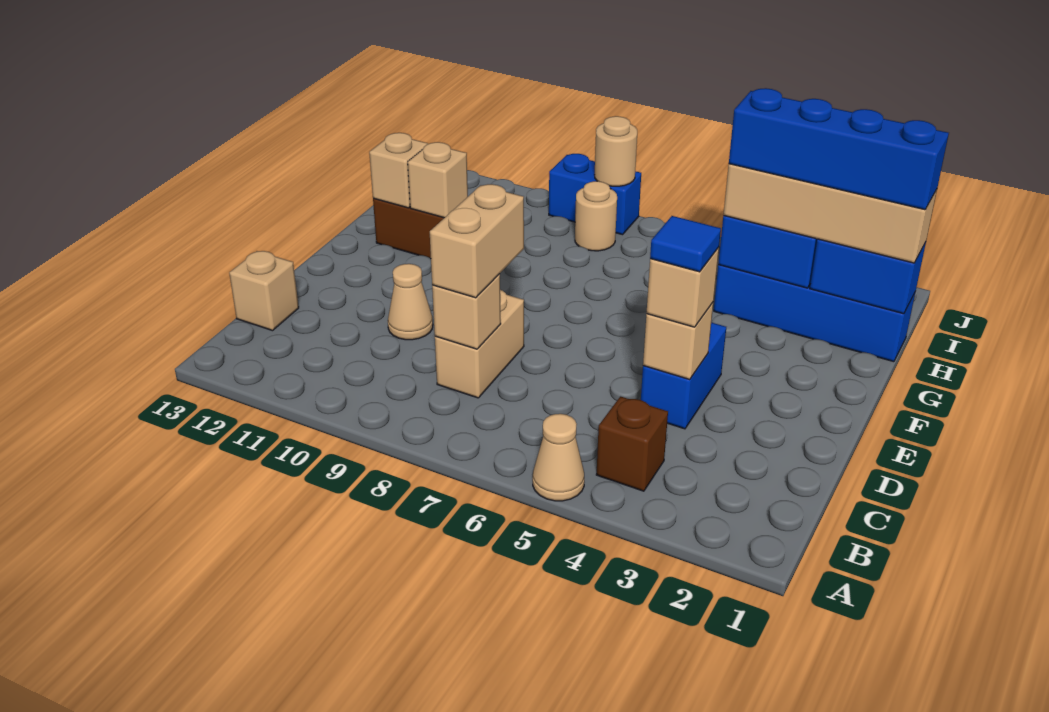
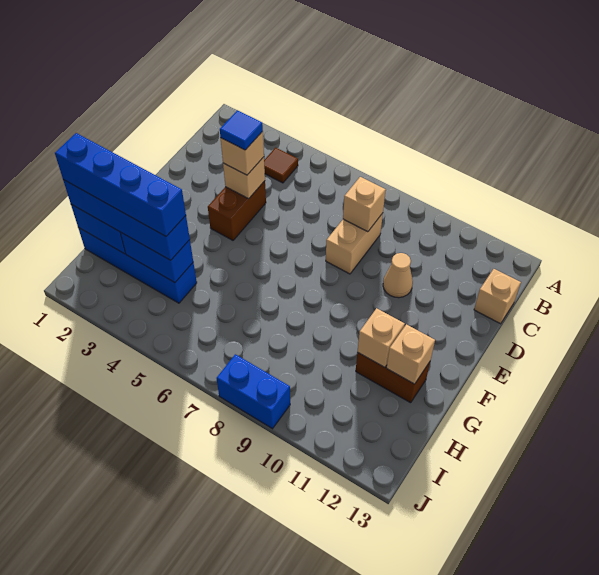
tan 1x1 cone [533,414,584,501] -> none
brown 1x1 brick [596,397,668,491] -> brown 1x1 tile [264,148,298,183]
tan 1x2 brick [430,184,524,298] -> none
blue 1x2 brick [641,323,726,429] -> brown 1x2 brick [208,181,266,240]
tan 1x4 brick [723,164,937,263] -> blue 1x4 brick [63,180,190,260]
tan 1x1 round brick [575,181,617,251] -> none
tan 1x1 round brick [595,116,637,186] -> none

